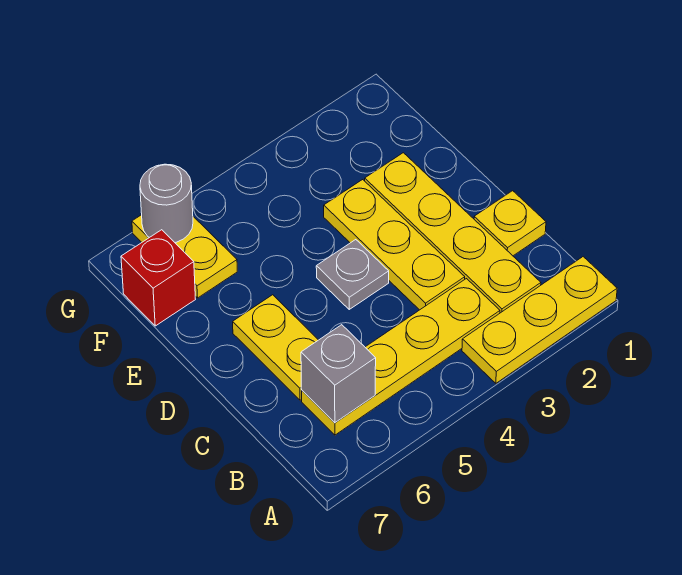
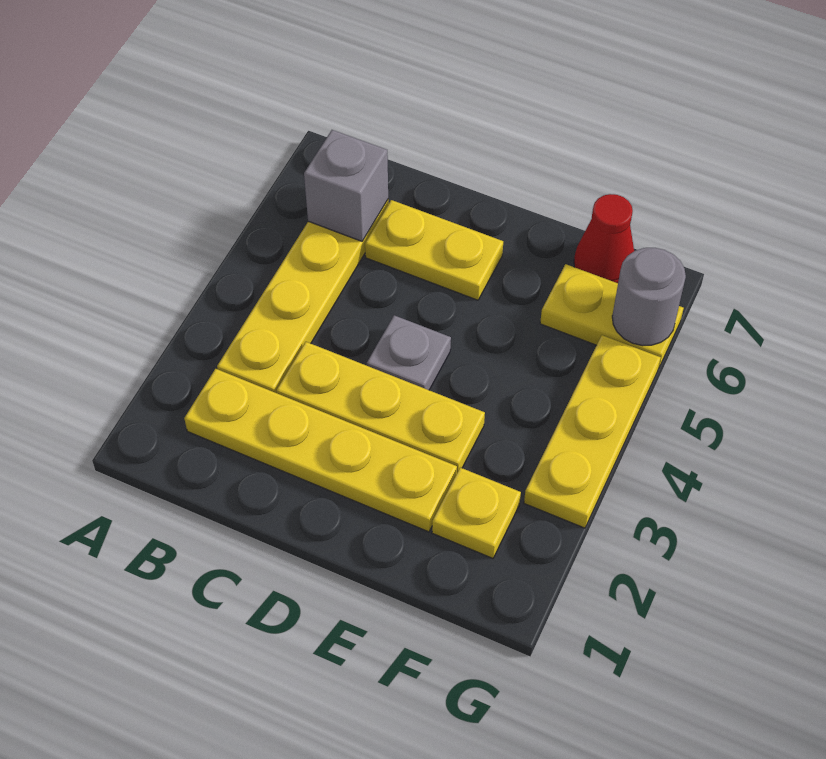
yellow 1x3 plate [462,257,617,383] -> yellow 1x3 plate moved to [524,335,661,528]
yellow 1x1 plate [474,191,546,256] -> yellow 1x1 plate moved to [432,468,521,558]
red 1x1 brick [121,230,196,326] -> red 1x1 cone [574,194,634,283]

